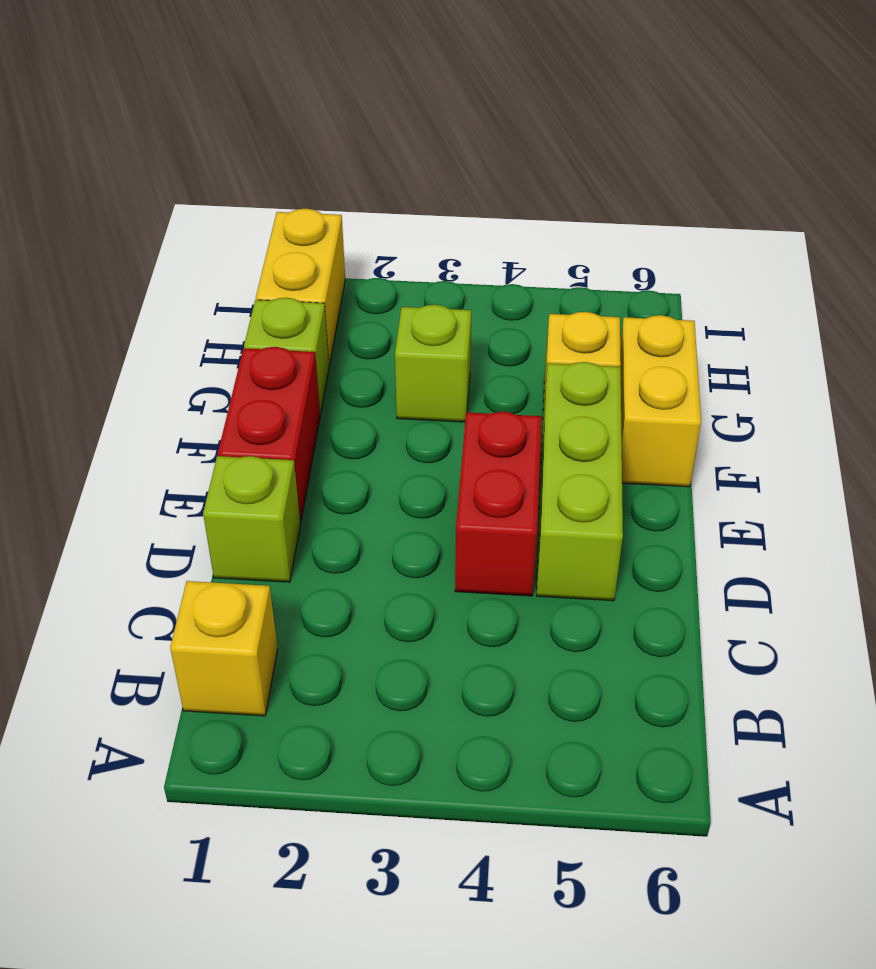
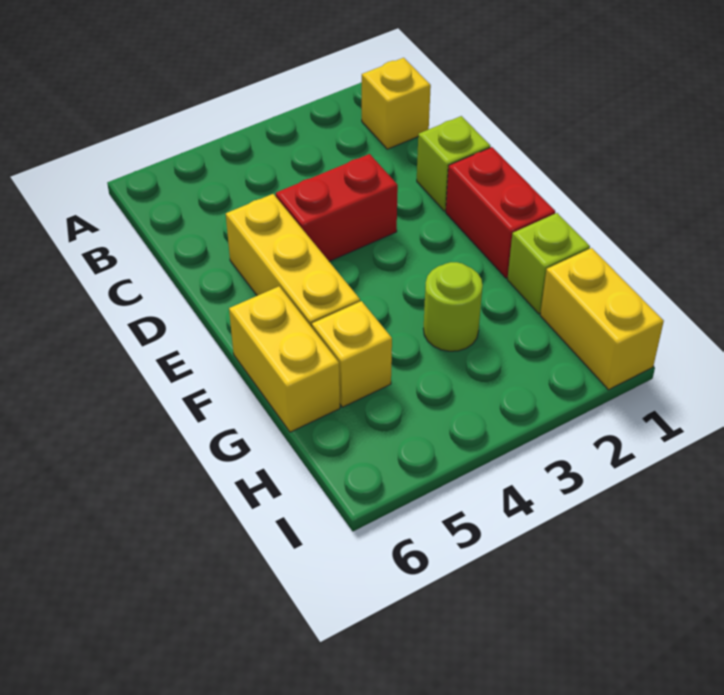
red 1x2 brick [455,412,542,596] -> red 1x2 brick turned to [276,154,398,261]
lime 1x3 brick [537,362,623,601] -> yellow 1x3 brick [226,194,360,327]
lime 1x1 brick [395,305,471,422] -> lime 1x1 round brick [423,262,483,351]

